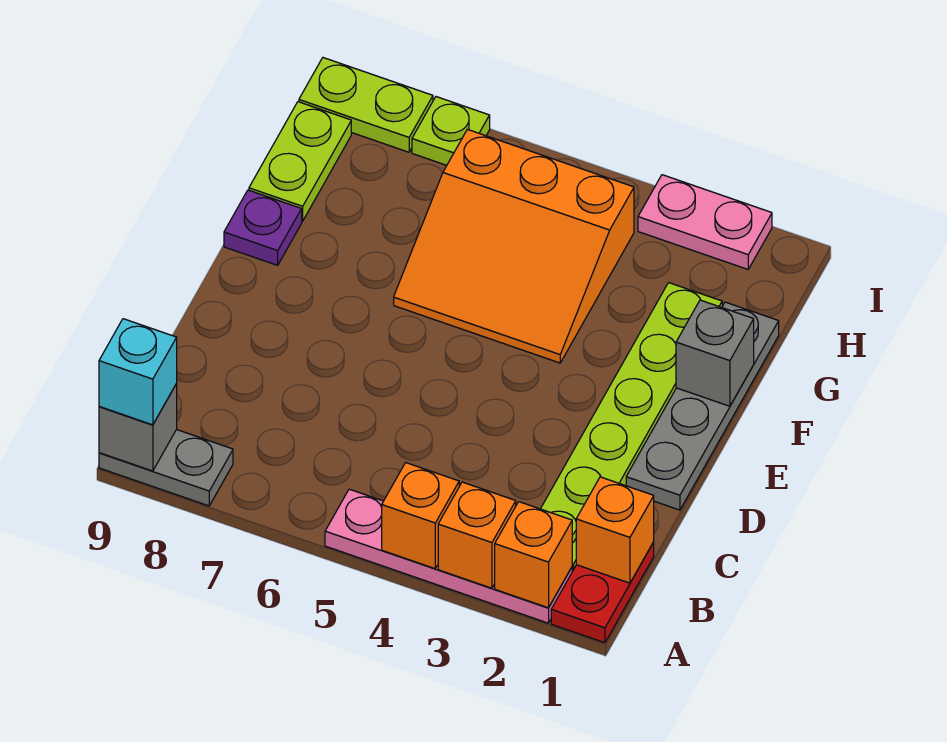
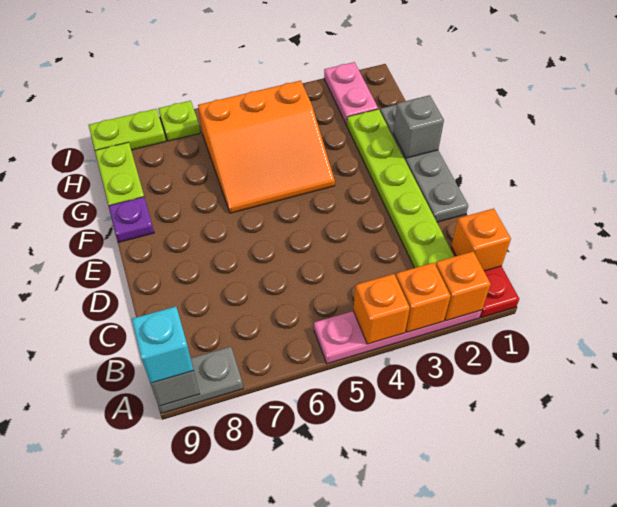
pink 1x2 plate [638,175,772,269] -> pink 1x2 plate turned to [324,62,378,125]

